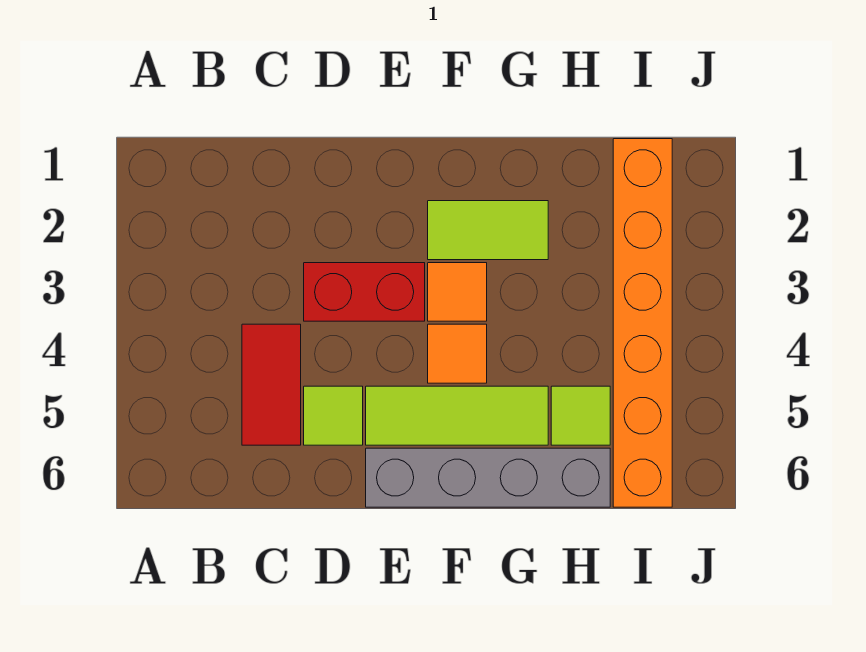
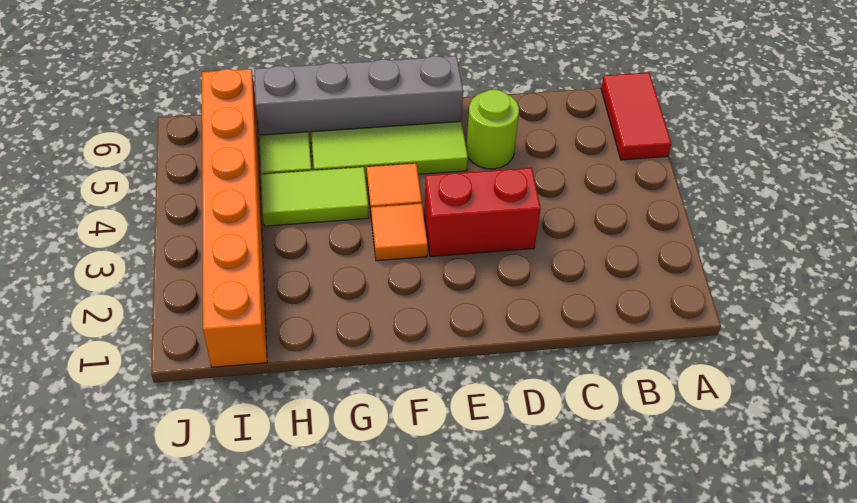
red 1x2 tile [242,324,301,445] -> red 1x2 tile moved to [601,72,671,160]
lime 1x1 tile [304,386,363,445] -> lime 1x1 round brick [466,90,519,169]
lime 1x2 tile [428,201,548,260] -> lime 1x2 tile moved to [261,167,369,226]

